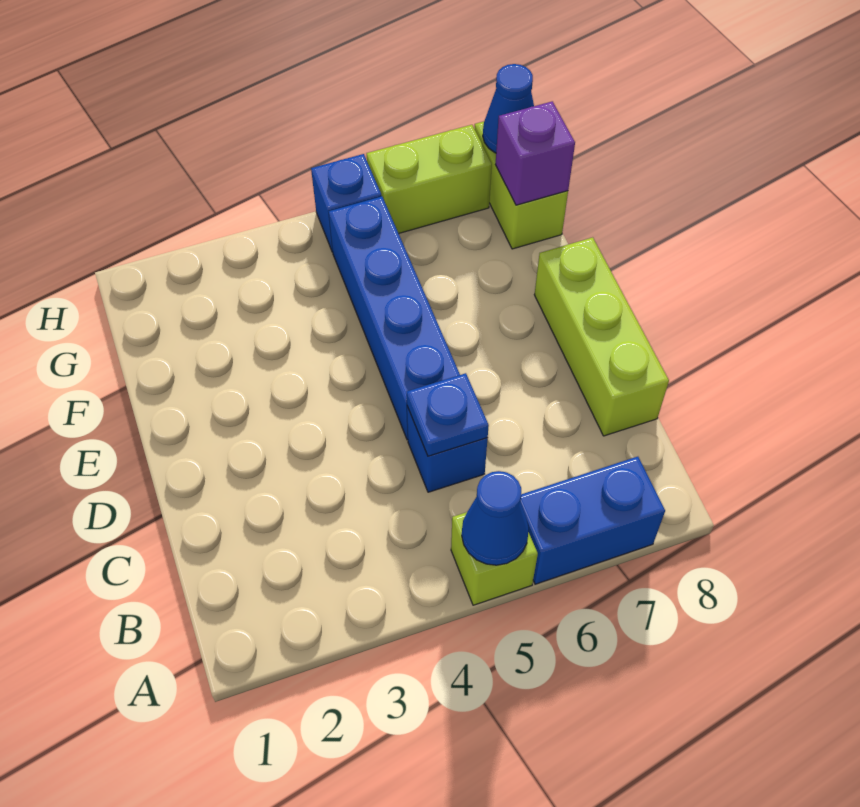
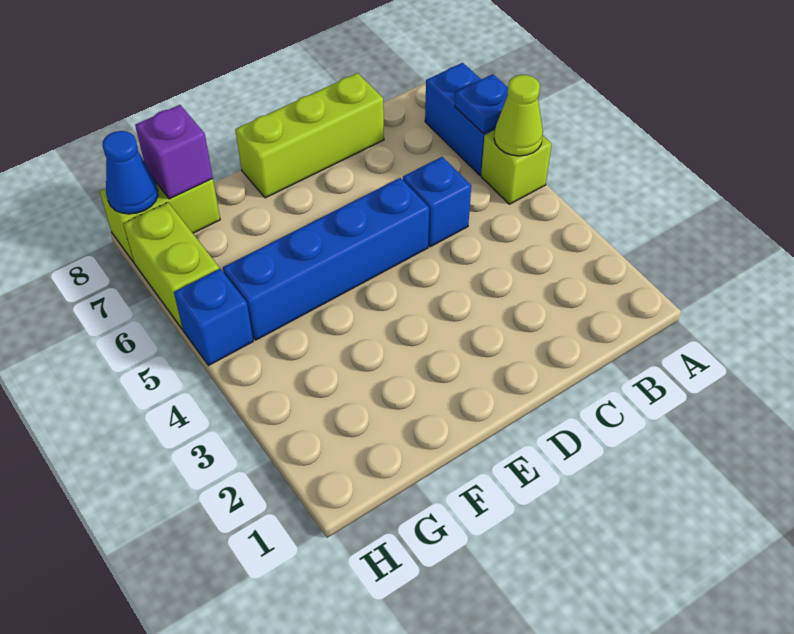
blue 1x1 cone [462,471,529,565] -> lime 1x1 cone [494,75,543,156]
blue 1x1 plate [407,373,489,456] -> blue 1x1 plate moved to [455,74,508,133]

